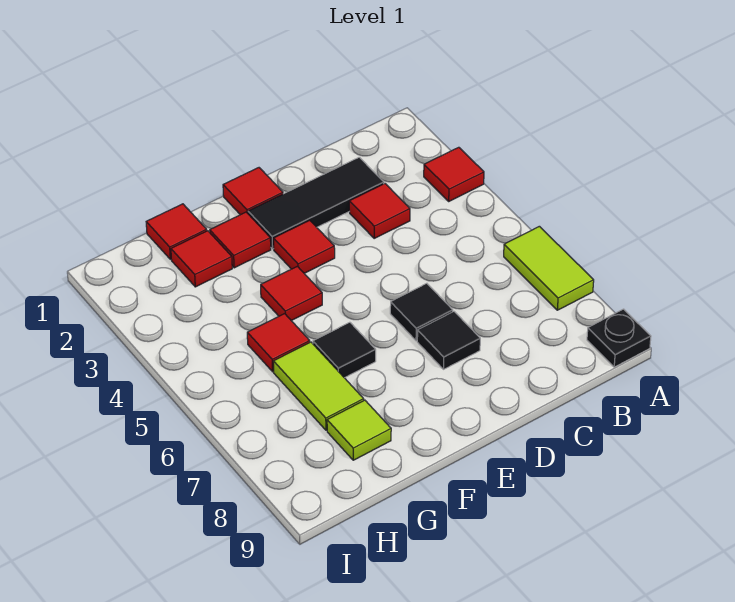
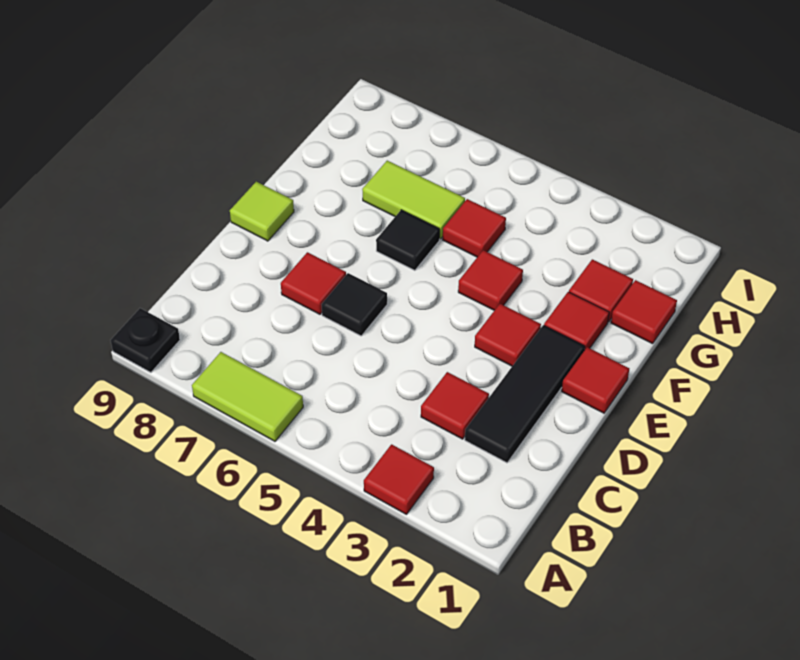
black 1x1 tile [417,312,480,369] -> red 1x1 tile [281,252,346,314]
lime 1x1 tile [327,400,391,460] -> lime 1x1 tile moved to [230,182,294,241]

